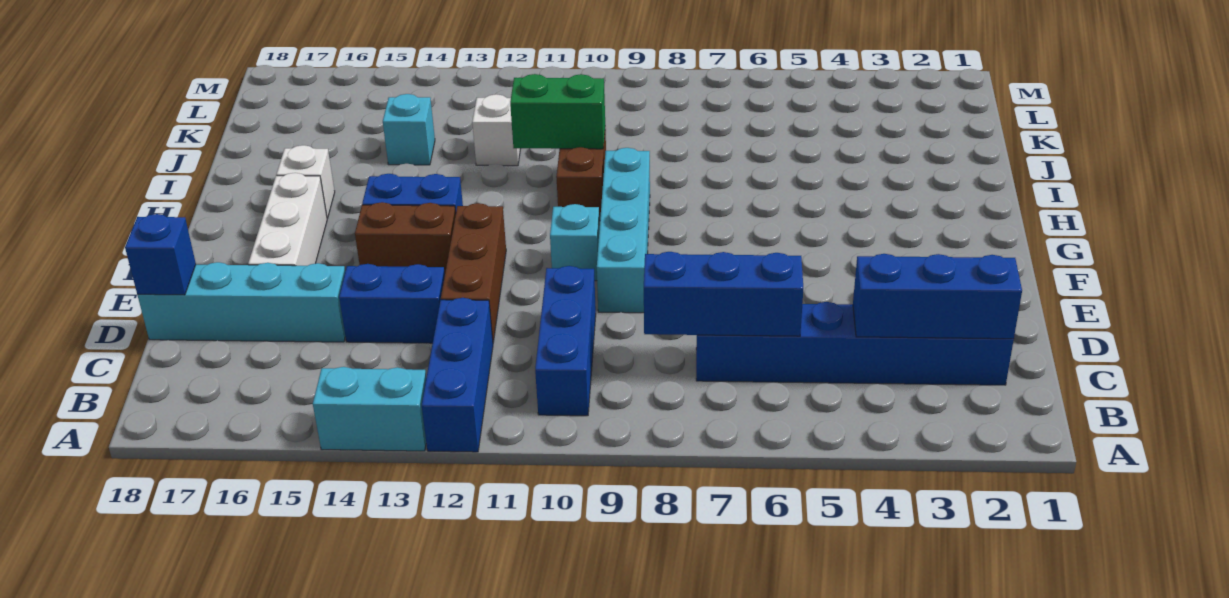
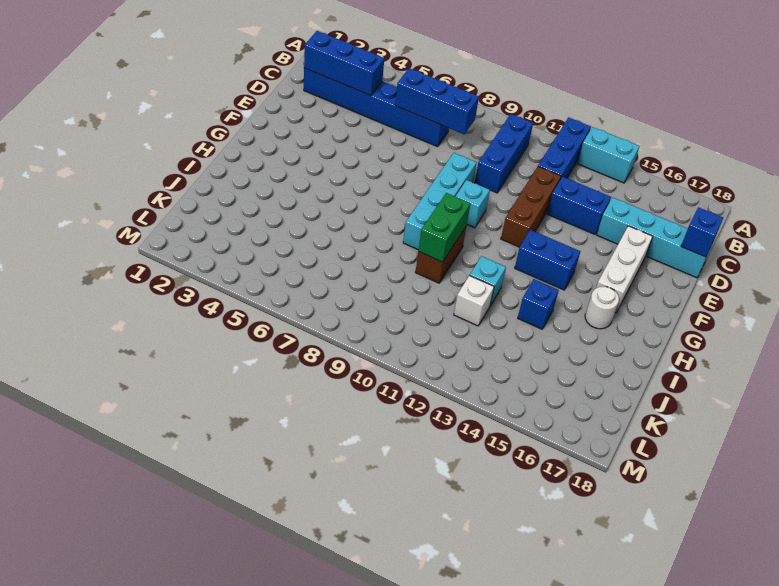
brown 1x2 brick [355,202,456,273] -> none
white 1x1 brick [276,145,335,218] -> white 1x1 round brick [585,287,619,329]
green 1x2 brick [510,74,605,149] -> green 1x2 brick turned to [418,193,470,262]
none -> blue 1x1 brick [518,279,559,329]
cyan 1x1 brick [383,94,435,165] -> cyan 1x1 brick moved to [470,256,506,306]

